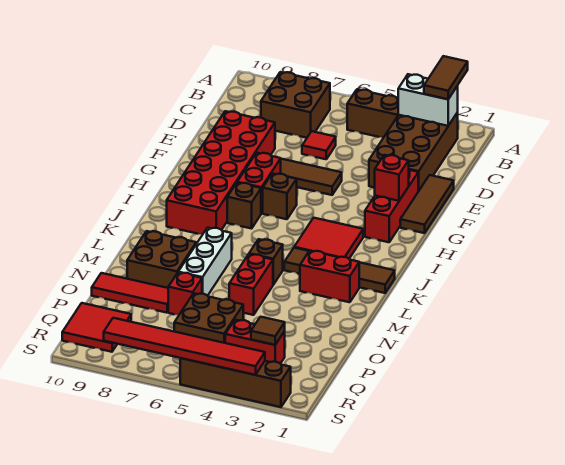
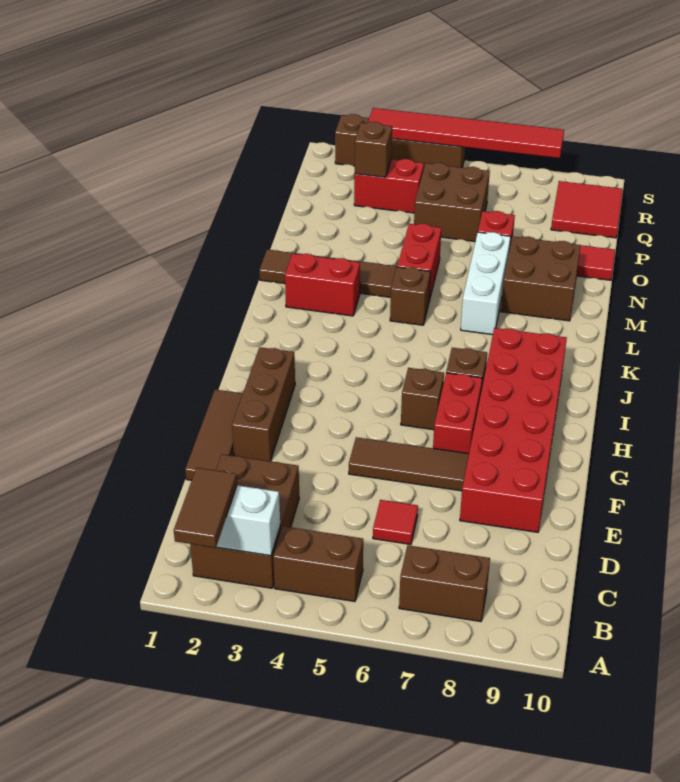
brown 2x4 brick [369,112,458,191] -> brown 2x3 brick [190,454,299,588]
brown 2x2 brick [261,72,330,138] -> brown 1x2 brick [399,545,490,622]
red 1x3 brick [365,170,418,242] -> brown 1x3 brick [232,347,295,461]
red 1x1 brick [375,155,409,201] -> none
red 2x2 tile [294,218,363,258] -> none
brown 1x4 tile [284,248,395,293] -> brown 1x4 tile moved to [259,249,397,297]
brown 1x1 tile [251,317,285,345] -> brown 1x1 brick [354,122,392,177]

